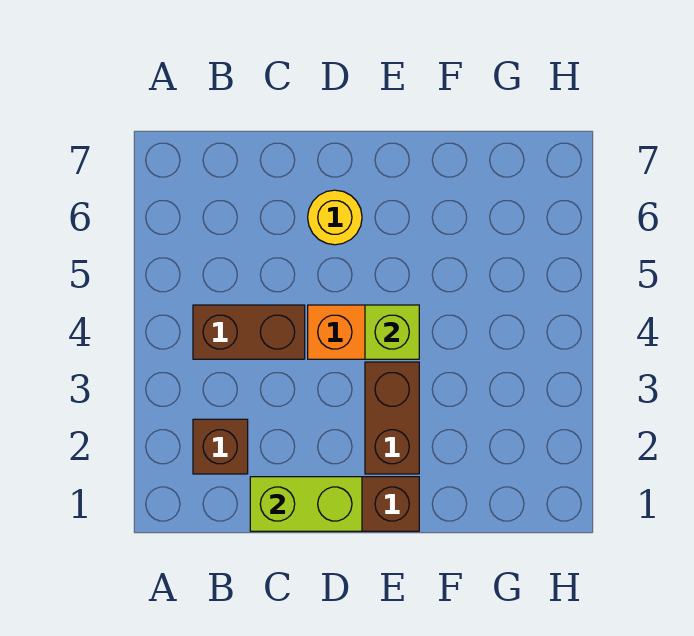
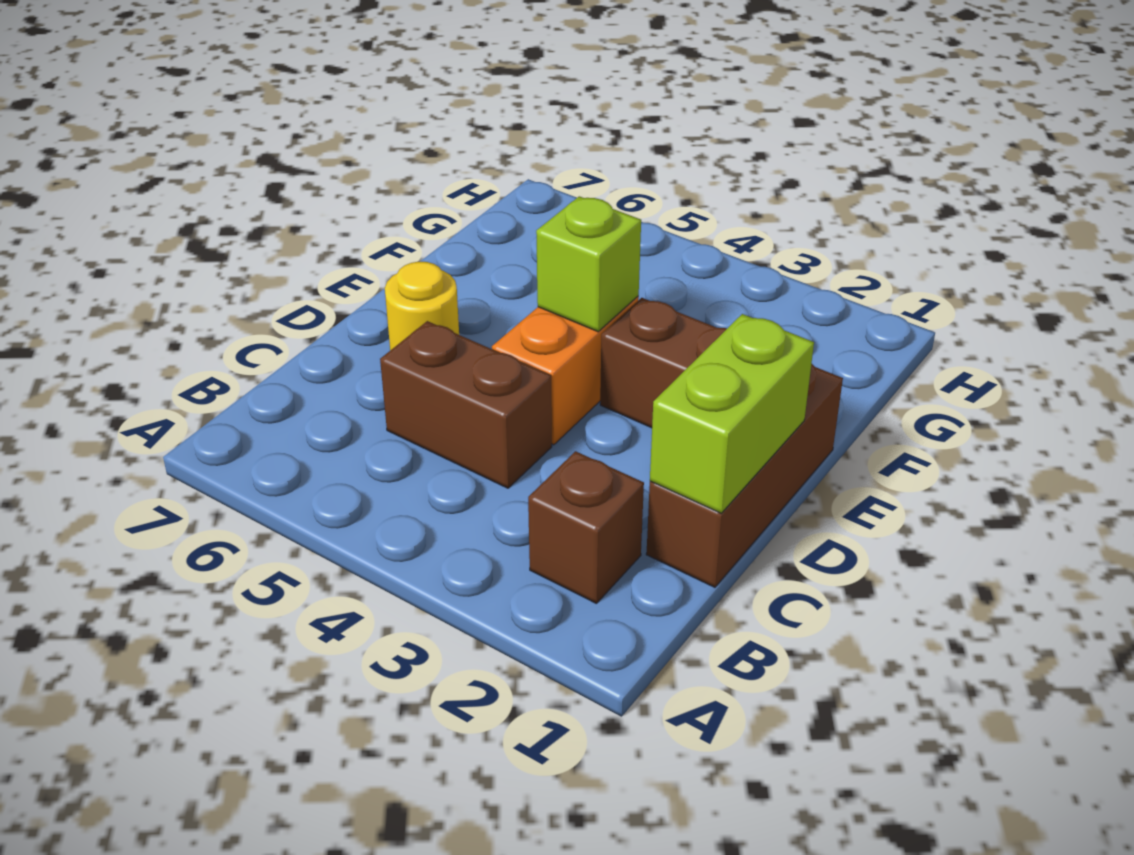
brown 1x2 brick [193,305,305,359] -> brown 1x2 brick turned to [380,321,552,488]

